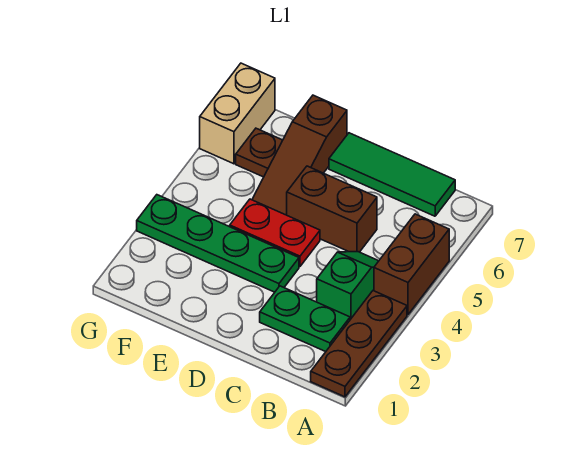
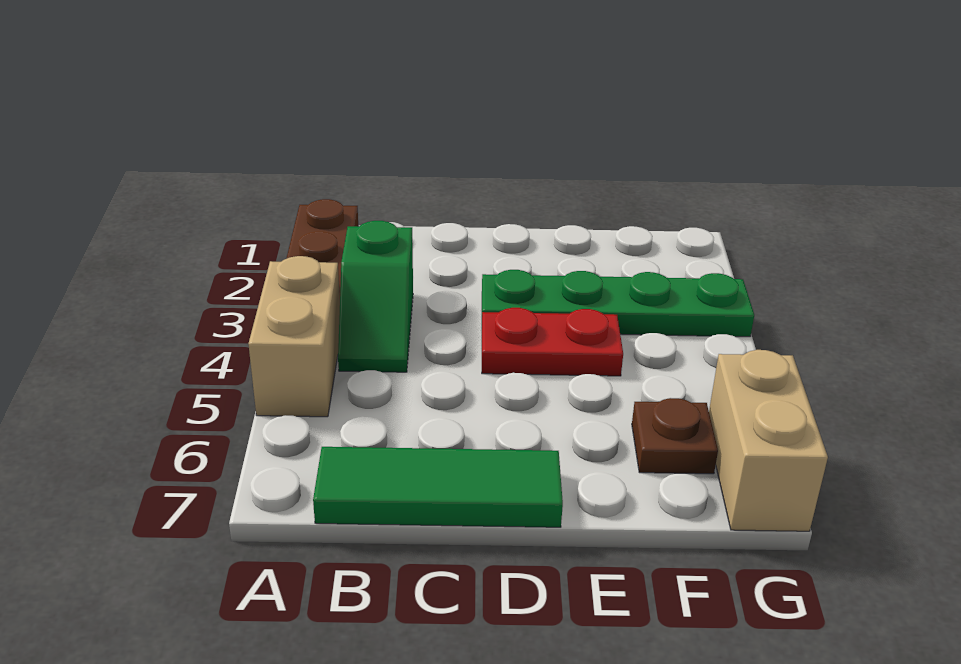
brown 1x2 brick [374,214,449,315] -> tan 1x2 brick [248,256,340,417]
green 1x2 plate [260,286,350,352] -> none
brown 1x2 brick [287,166,377,252] -> none
brown 1x3 slope [252,95,347,215] -> none

